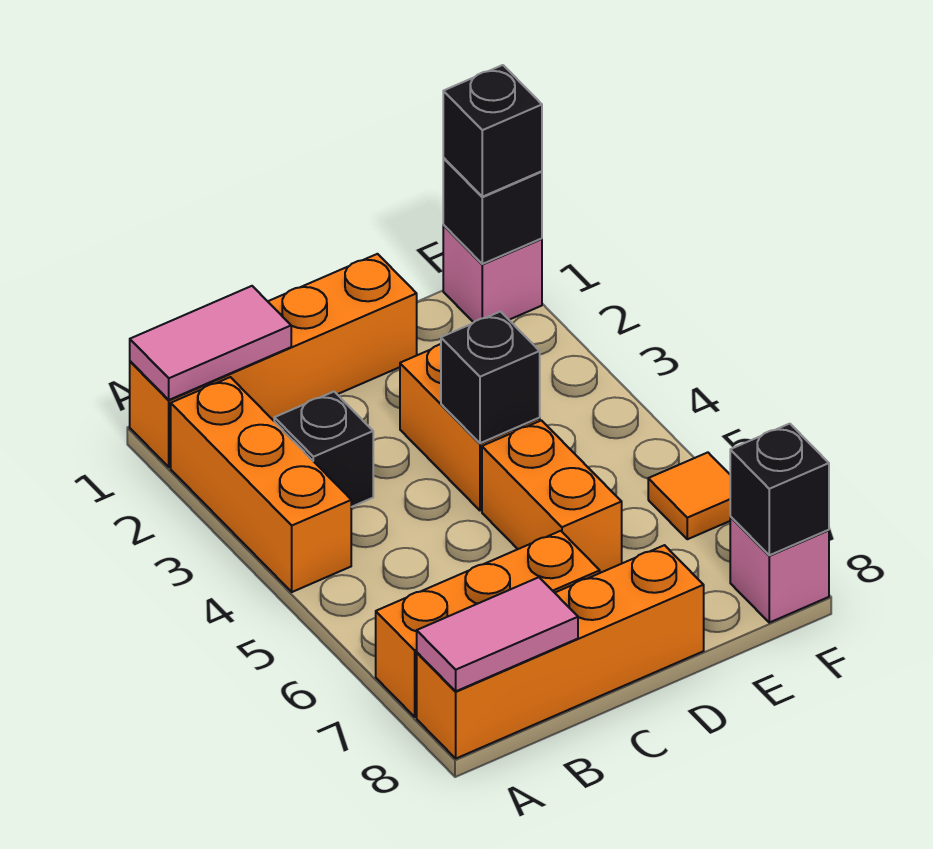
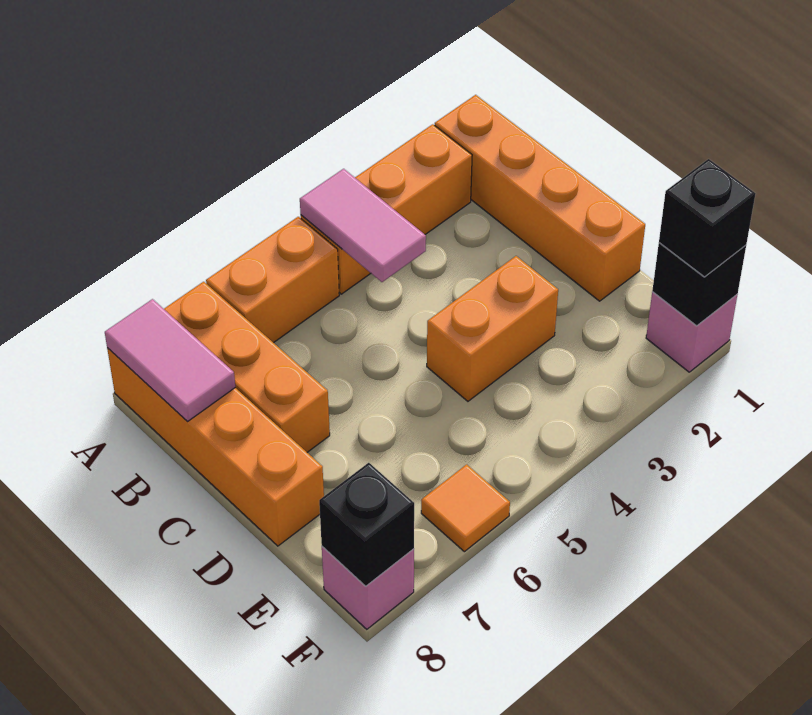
pink 1x2 tile [130,286,291,400] -> pink 1x2 tile moved to [300,169,426,282]
black 1x1 brick [274,392,373,507] -> none
black 1x1 brick [441,312,540,443] -> none
orange 1x2 brick [482,420,622,573] -> orange 1x2 brick moved to [206,217,339,343]

